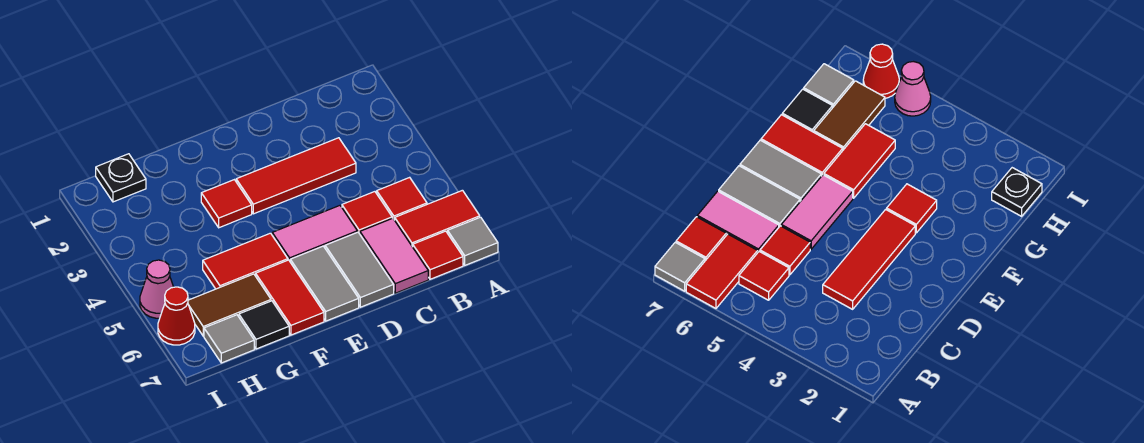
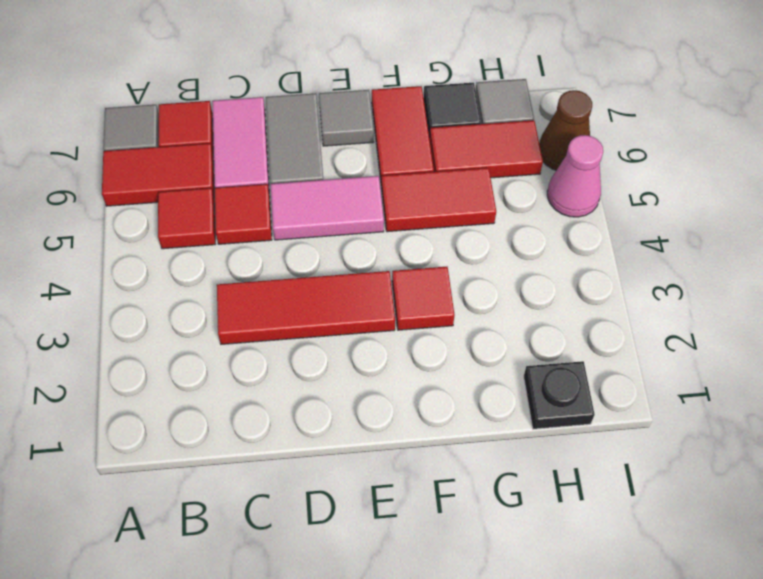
grey 1x2 tile [290,246,359,321] -> grey 1x1 tile [319,90,374,146]
brown 1x2 tile [188,274,271,336] -> red 1x2 tile [429,120,543,178]
red 1x1 cone [158,287,195,345] -> brown 1x1 cone [539,90,592,170]

